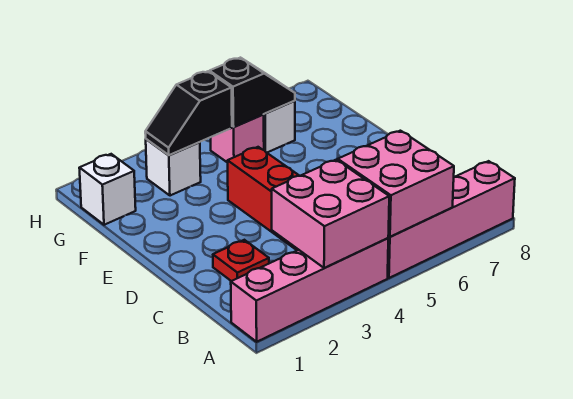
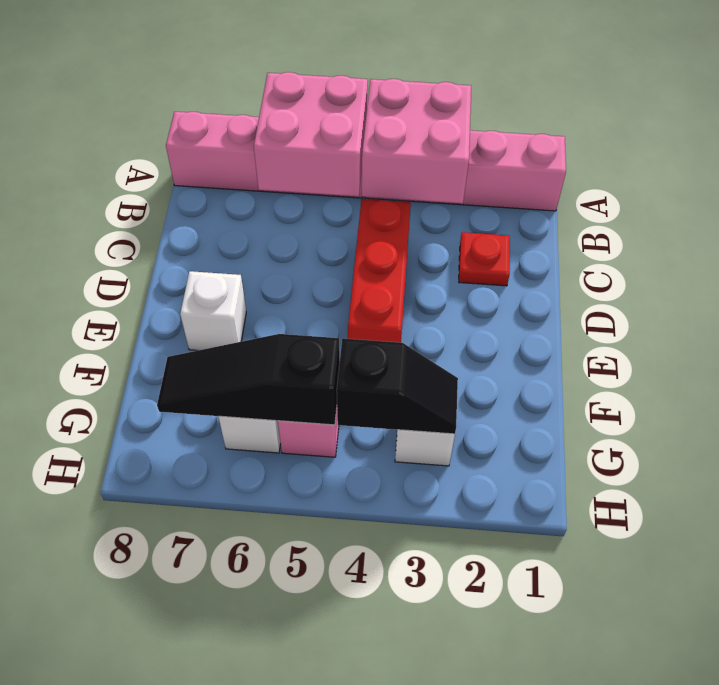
white 1x1 brick [79,154,136,225] -> white 1x1 brick moved to [180,271,246,350]
black 1x2 slope [209,58,295,127] -> black 1x3 slope [157,334,340,425]

